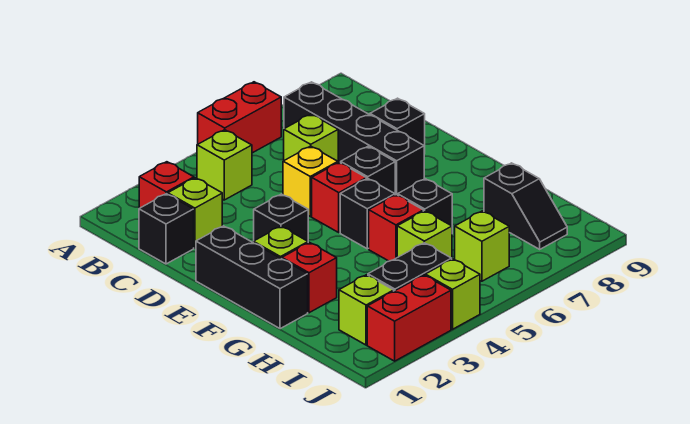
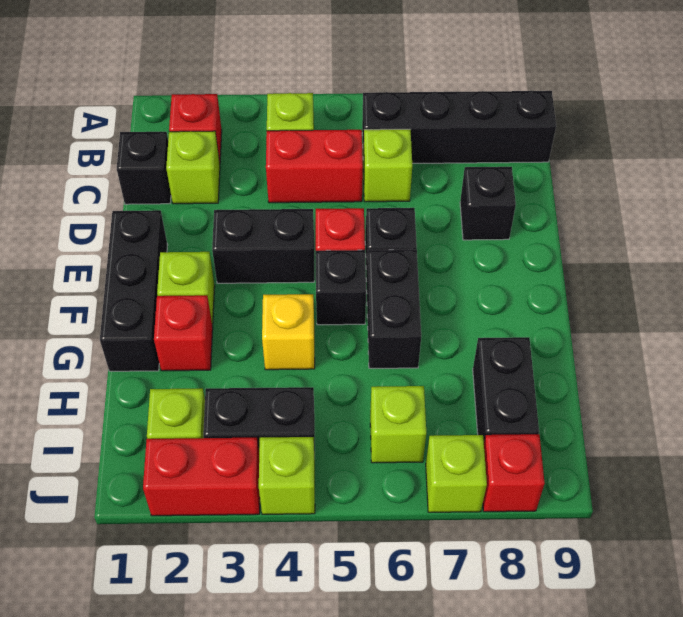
red 1x2 brick [198,82,281,153] -> red 1x2 brick moved to [266,130,363,203]
black 1x4 brick [284,82,424,195] -> black 1x4 brick turned to [362,91,556,163]
yellow 1x1 brick [283,146,338,216] -> yellow 1x1 brick moved to [262,294,315,370]
black 1x1 brick [254,194,308,241] -> black 1x2 brick [212,209,314,283]
red 1x1 brick [369,195,423,261] -> red 1x1 brick moved to [483,434,545,512]
black 1x1 brick [398,179,452,226] -> black 1x2 brick [367,250,421,368]
lime 1x1 brick [397,211,452,258] -> lime 1x1 brick moved to [426,435,487,512]
black 1x2 slope [484,163,567,249] -> black 1x2 brick [473,337,539,441]

